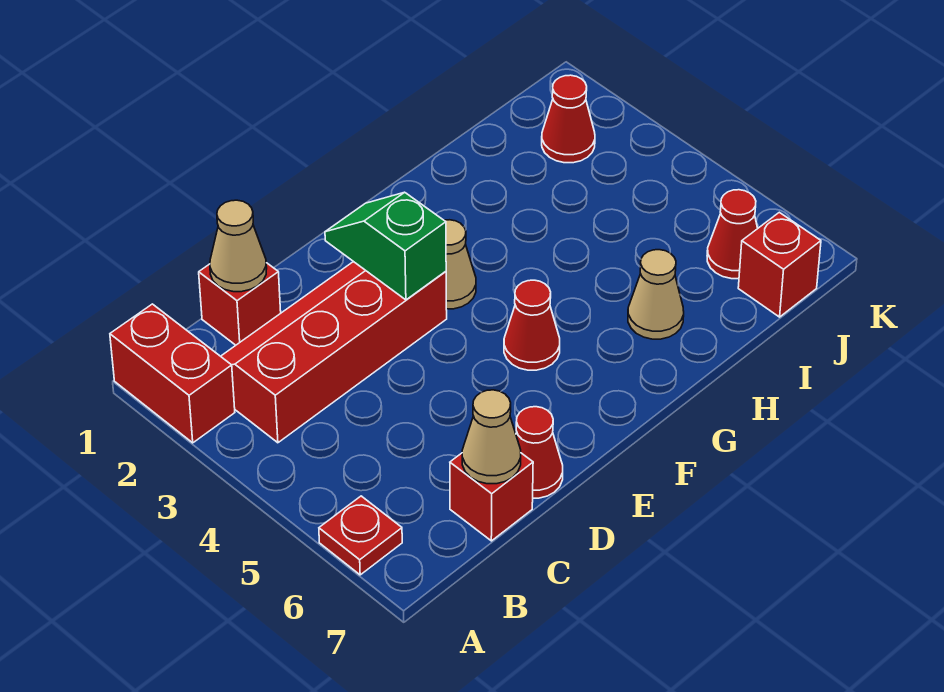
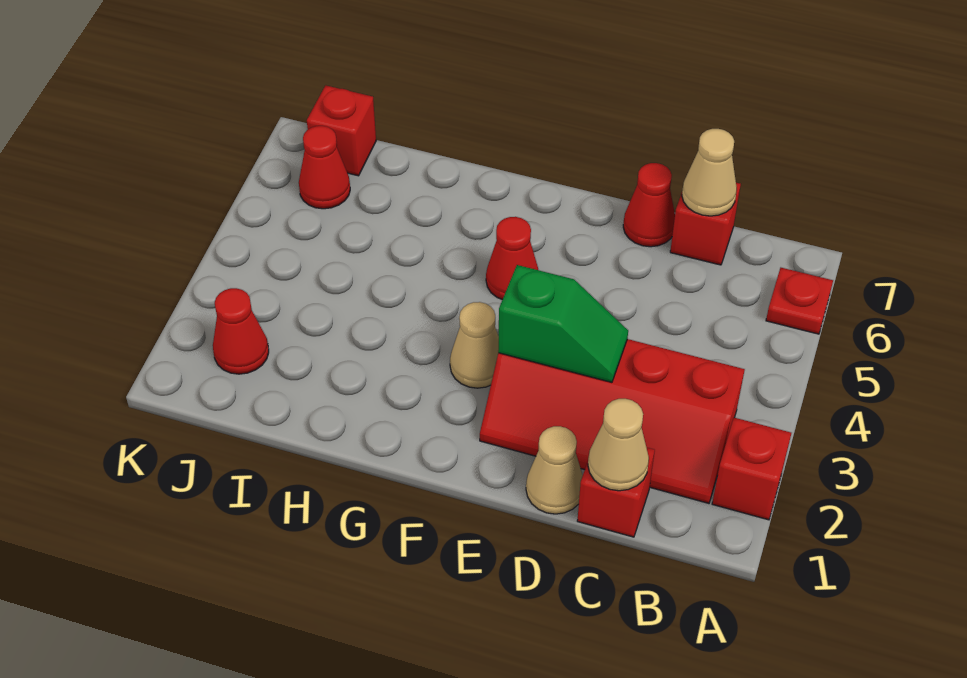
red 1x2 brick [110,304,235,443] -> red 1x1 brick [712,418,791,520]
green 1x2 slope [325,192,446,300] -> green 1x2 slope turned to [498,265,628,382]
tan 1x1 cone [628,250,684,339] -> tan 1x1 cone moved to [526,426,583,514]

